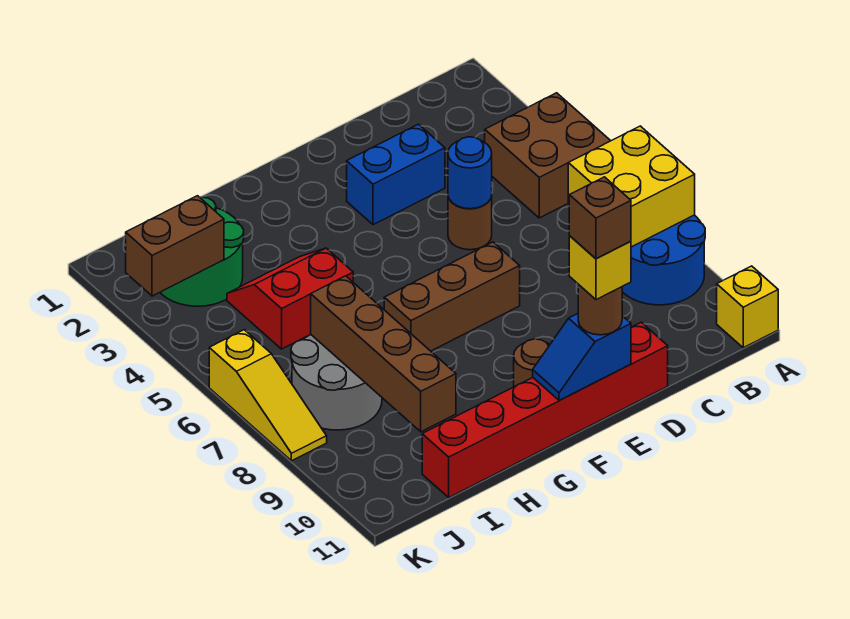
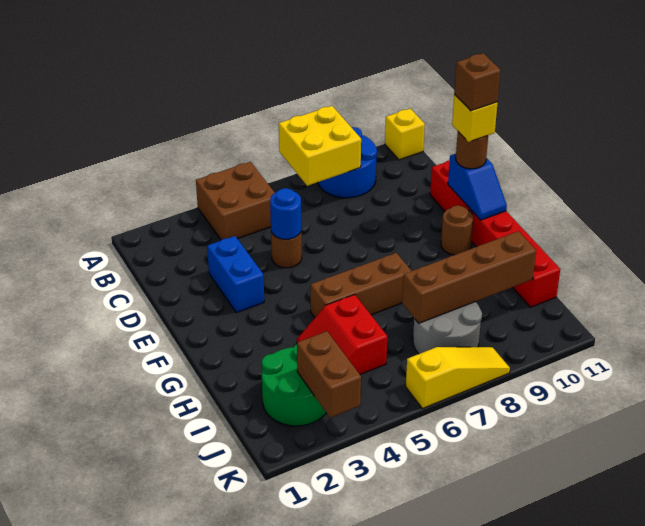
brown 1x3 brick [384,242,520,351] -> brown 1x3 brick turned to [311,253,411,317]

